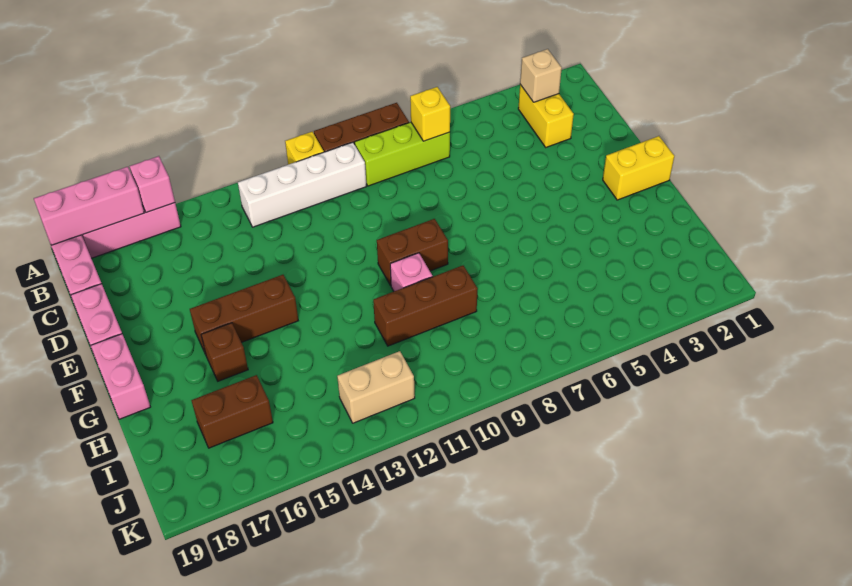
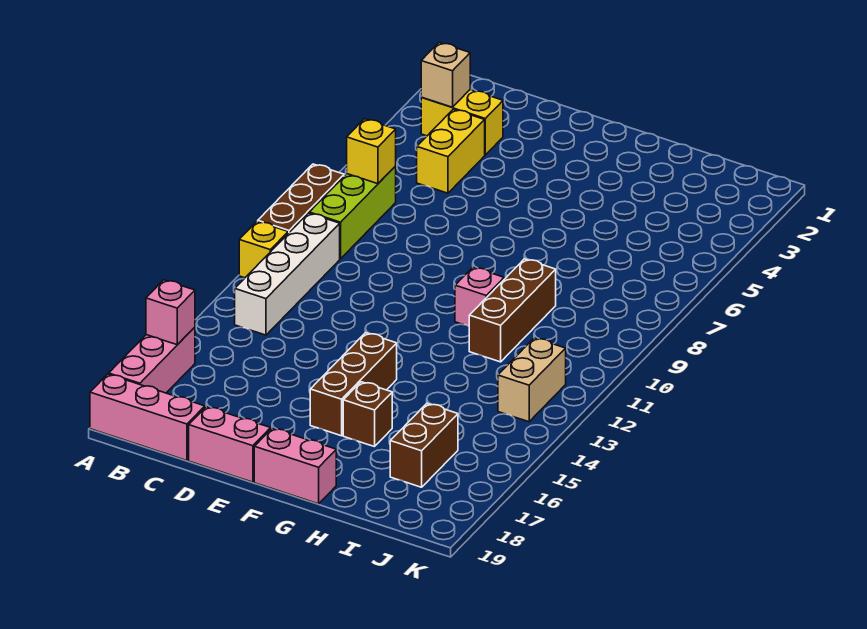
pink 1x3 brick [34,167,144,245] -> none
yellow 1x2 brick [603,136,674,200] -> yellow 1x2 brick moved to [417,109,485,193]
brown 1x2 brick [377,219,448,286] -> none

